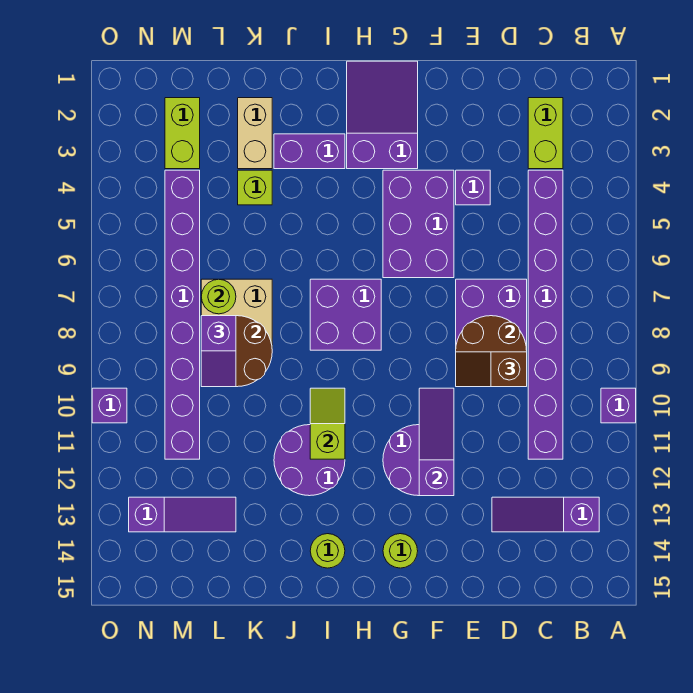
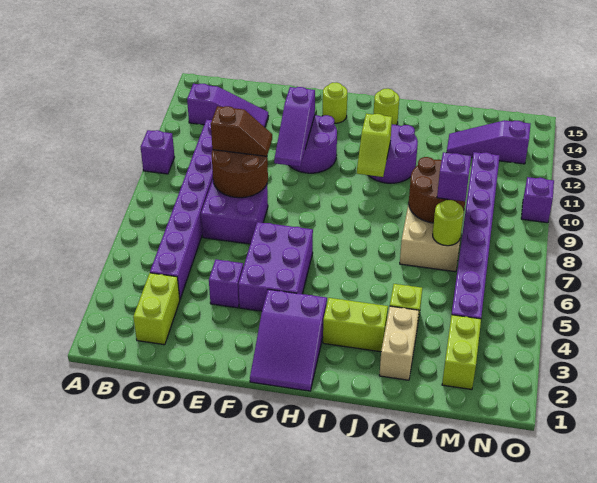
purple 2x2 brick [310,279,381,350] -> none
purple 1x2 brick [274,134,345,169] -> lime 1x2 brick [323,298,388,352]

